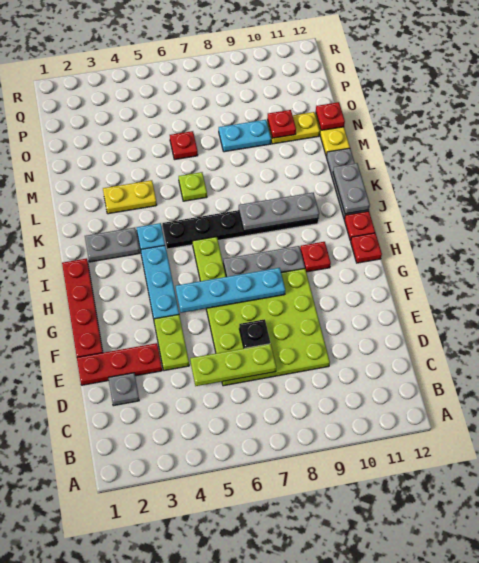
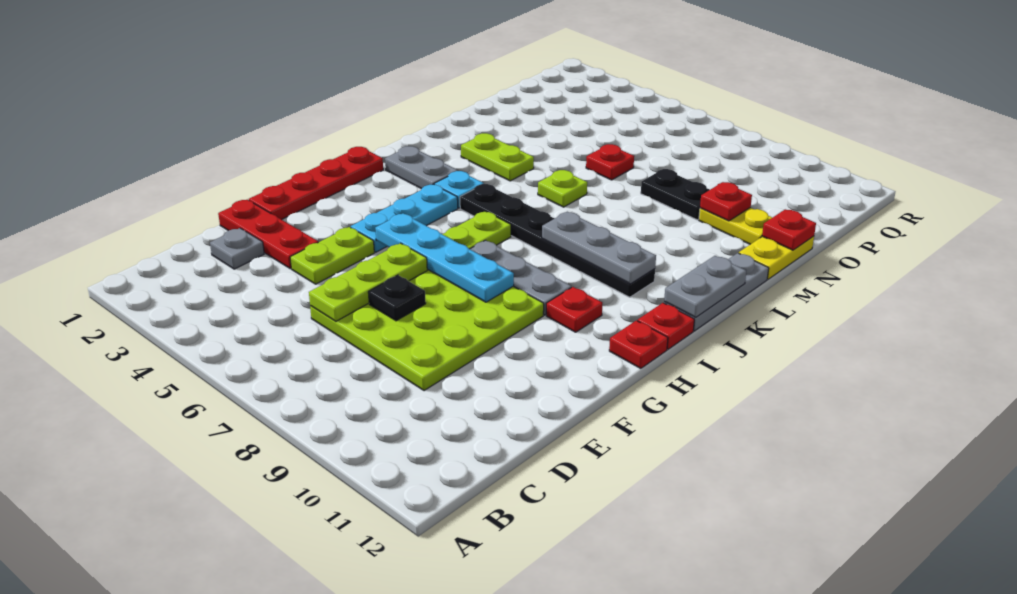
lime 1x3 plate [190,344,276,386] -> lime 1x3 plate turned to [309,243,427,321]
yellow 1x2 plate [103,180,157,214] -> lime 1x2 plate [461,133,534,181]
cyan 1x2 plate [219,120,271,152] -> black 1x2 plate [641,169,710,220]

